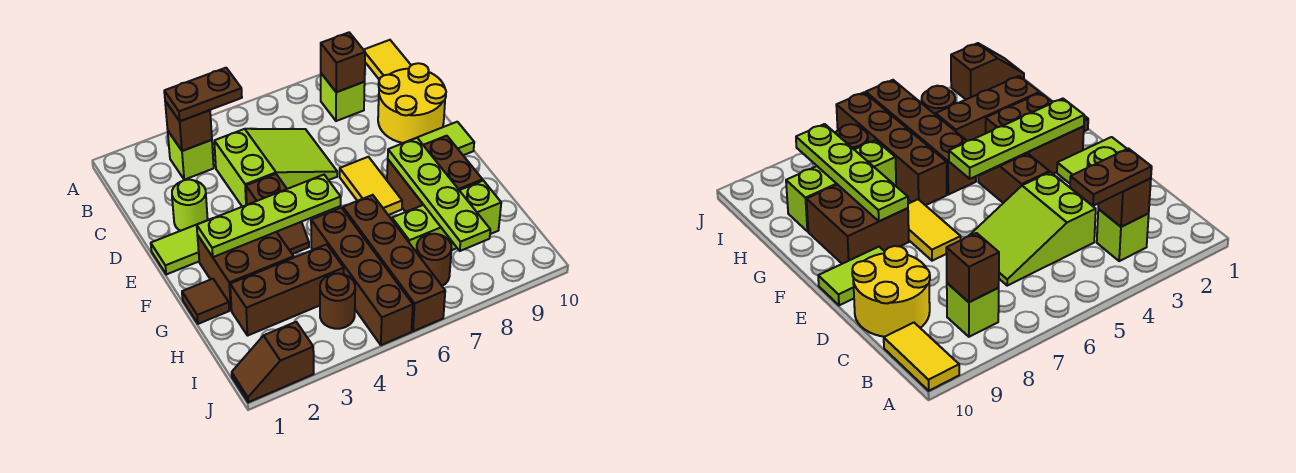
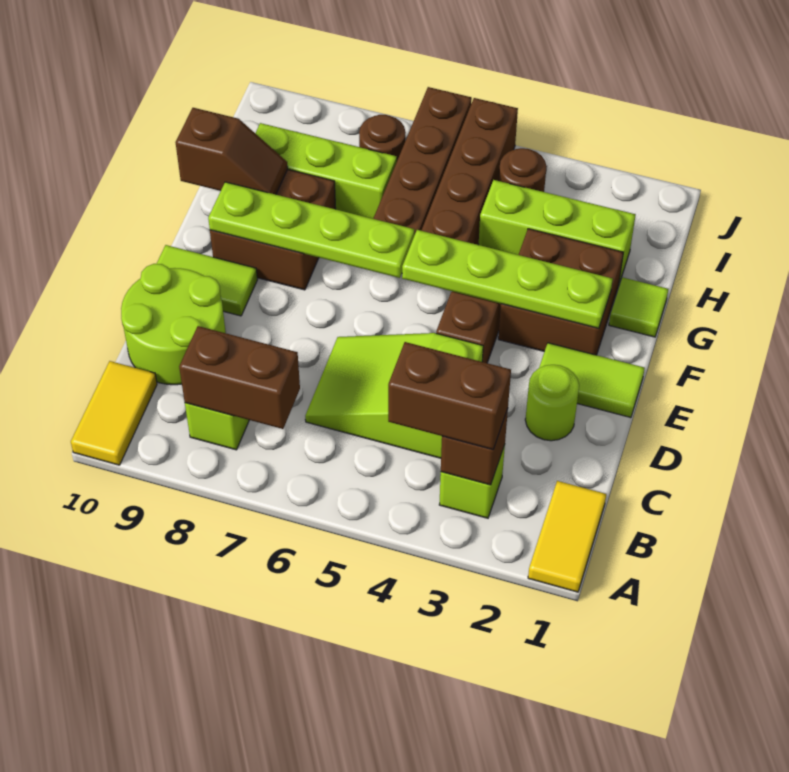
brown 1x2 plate [164,68,242,121] -> brown 1x2 brick [388,342,511,450]
brown 1x1 brick [321,33,365,92] -> brown 1x2 brick [179,326,300,429]
yellow 2x2 round brick [378,63,446,143] -> lime 2x2 round brick [121,264,226,385]
yellow 1x2 tile [340,157,402,215] -> yellow 1x2 tile moved to [528,481,606,592]
lime 1x4 plate [388,138,490,251] -> lime 1x4 plate turned to [208,182,415,278]
brown 1x1 tile [182,279,229,324] -> lime 1x1 tile [609,277,668,337]
brown 1x3 brick [230,244,344,336] -> lime 1x3 brick [479,180,636,284]
brown 1x2 slope [232,322,314,402] -> brown 1x2 slope moved to [175,108,288,194]

